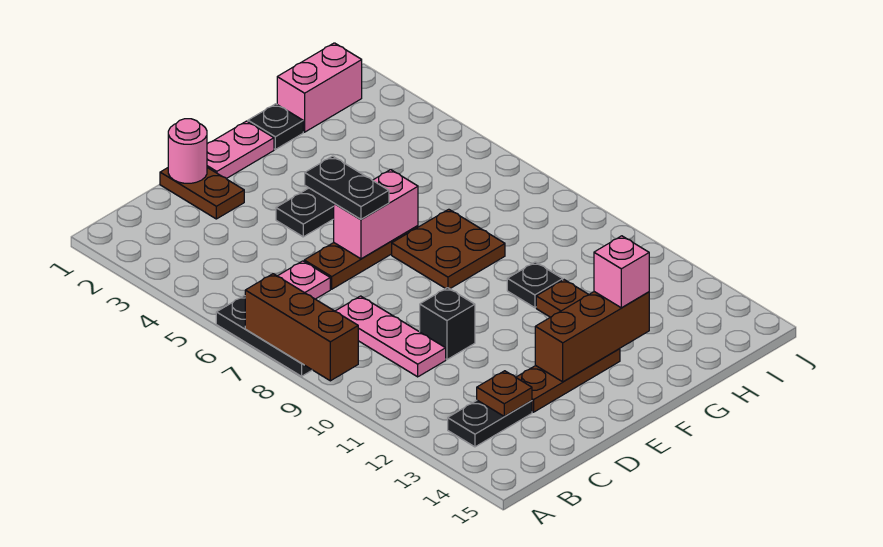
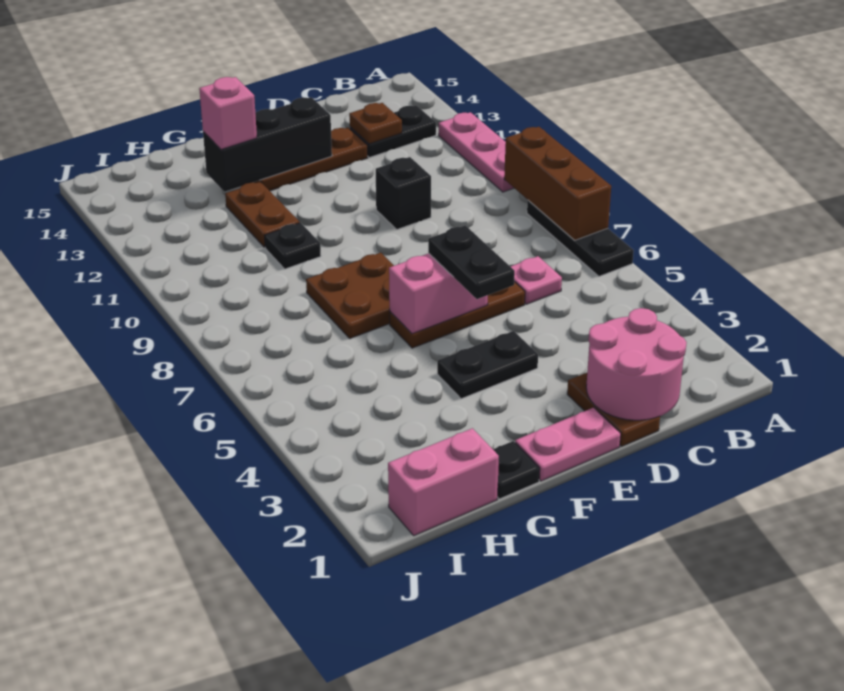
pink 1x3 plate [335,296,446,377] -> pink 1x3 plate moved to [439,112,514,192]
pink 1x1 round brick [168,119,207,183] -> pink 2x2 round brick [586,308,687,420]
brown 1x3 brick [535,292,649,382] -> black 1x3 brick [203,97,332,192]

